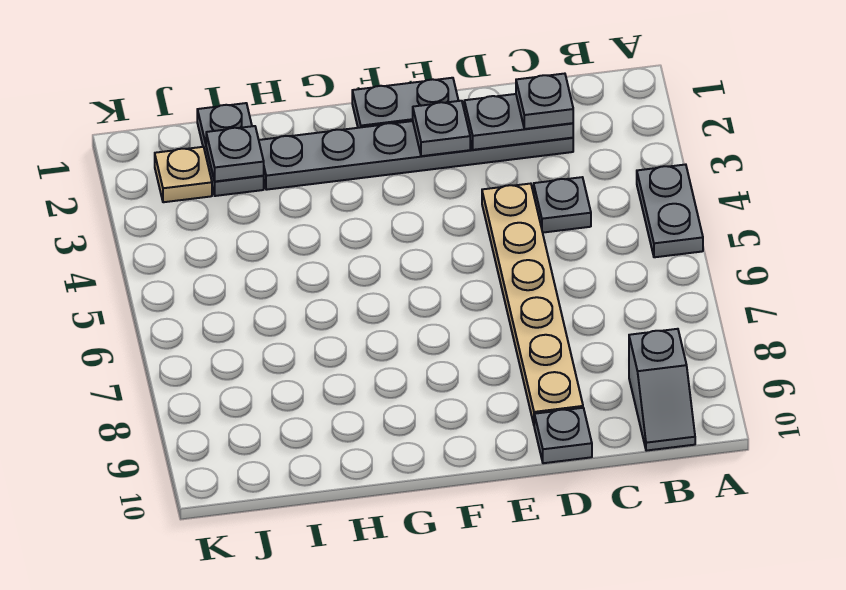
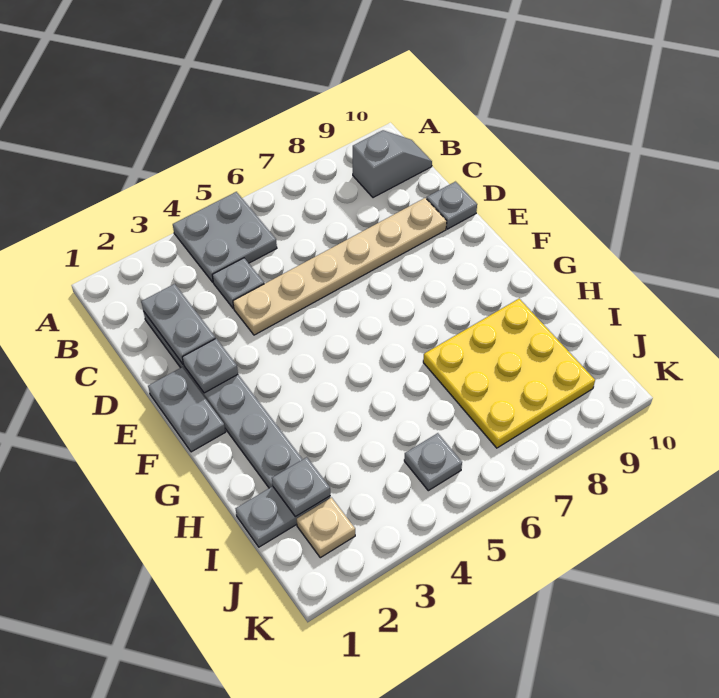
grey 1x2 plate [637,164,703,257] -> grey 2x2 plate [173,192,277,282]
grey 1x1 plate [516,74,573,129] -> grey 1x1 plate moved to [404,433,462,491]
none -> yellow 3x3 plate [423,299,595,448]

